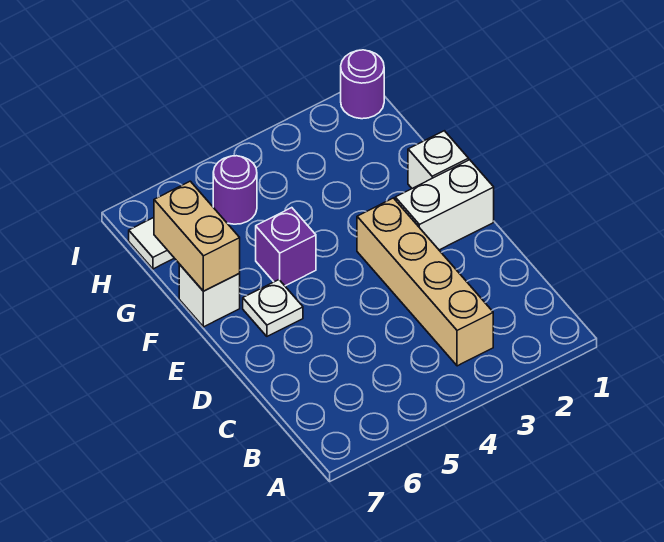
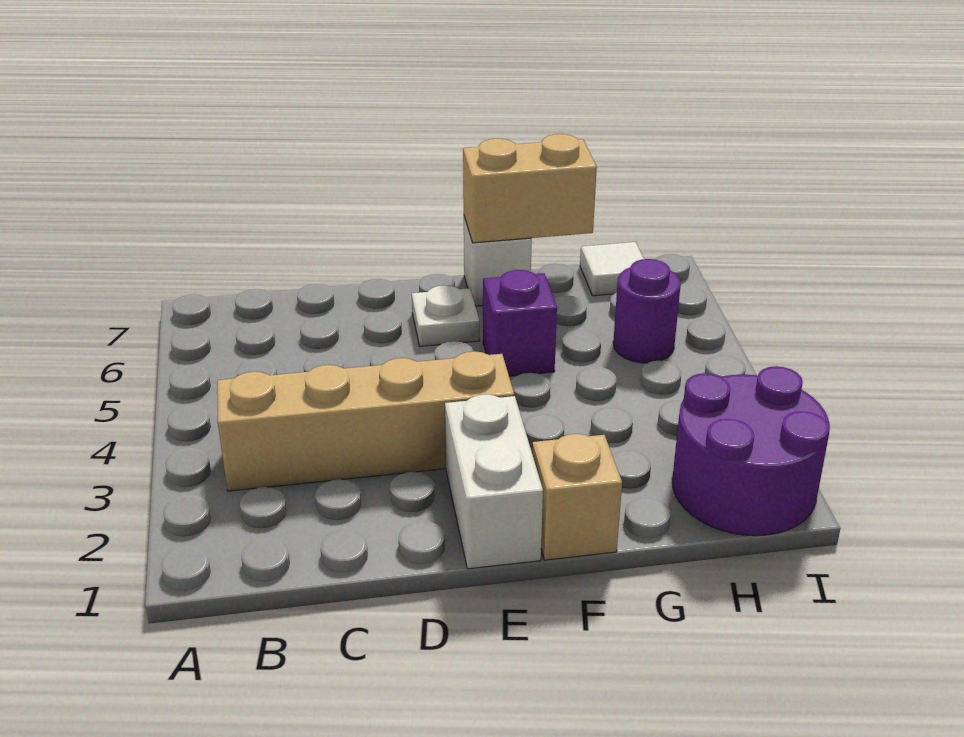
white 1x1 brick [408,131,469,188] -> tan 1x1 brick [532,434,622,560]
purple 1x1 round brick [341,50,384,119] -> purple 2x2 round brick [672,366,830,536]

